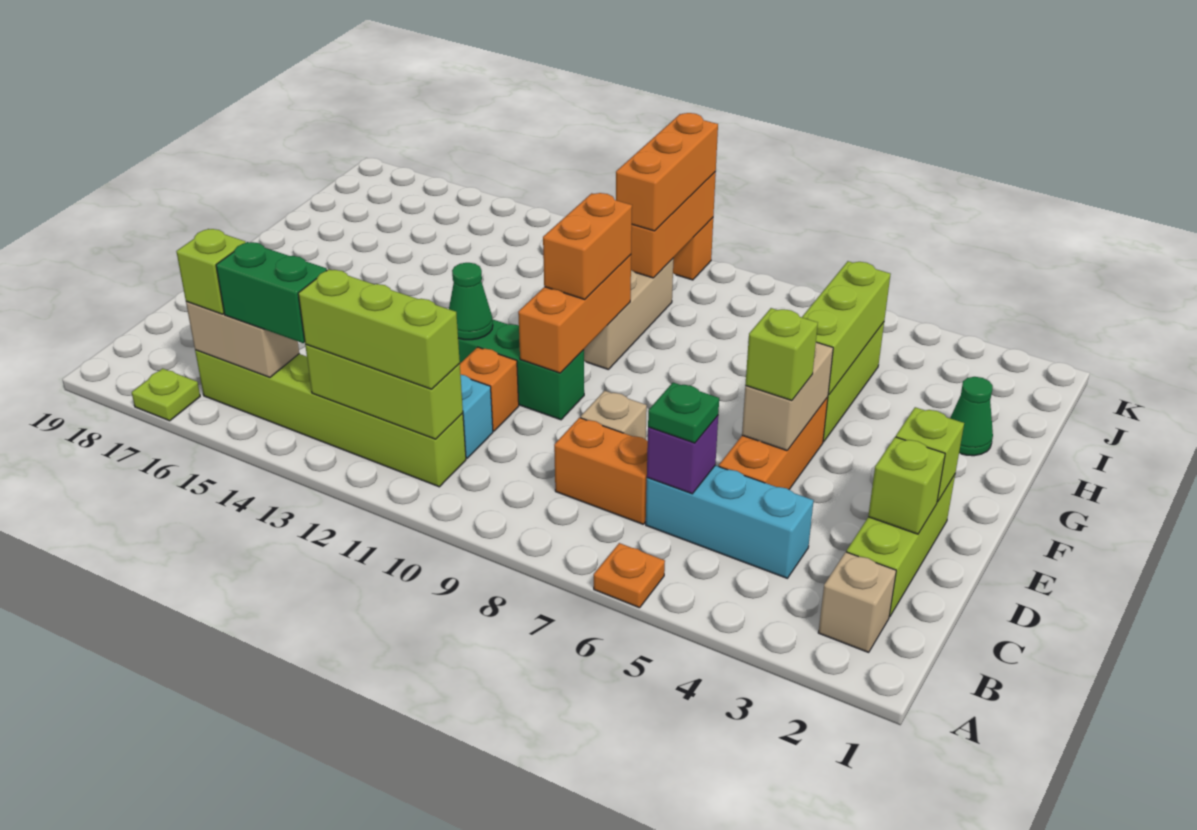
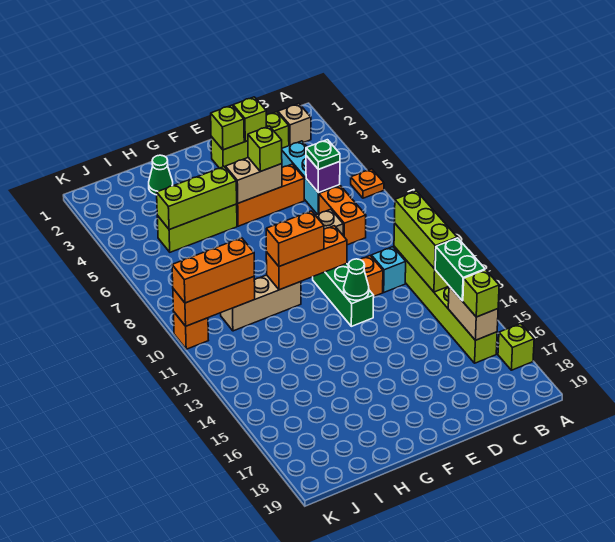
lime 1x1 plate [132,368,200,421] -> lime 1x1 brick [498,324,534,370]

